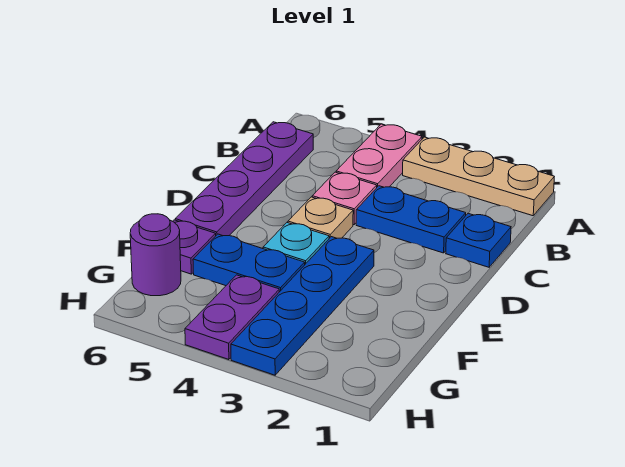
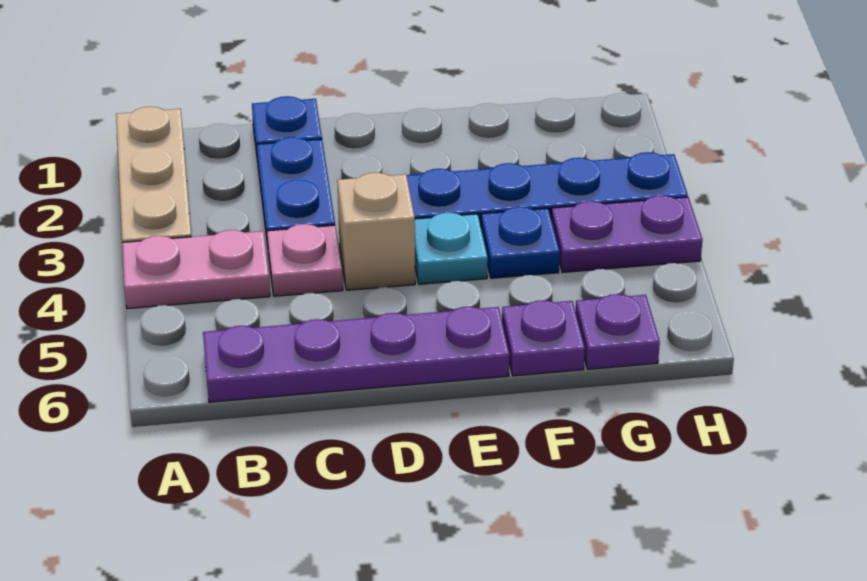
tan 1x1 plate [288,197,353,238] -> tan 1x1 brick [337,173,415,290]
blue 1x2 plate [193,234,305,292] -> blue 1x1 plate [481,207,560,278]
purple 1x1 round brick [130,214,181,296] -> purple 1x1 plate [576,294,660,369]

